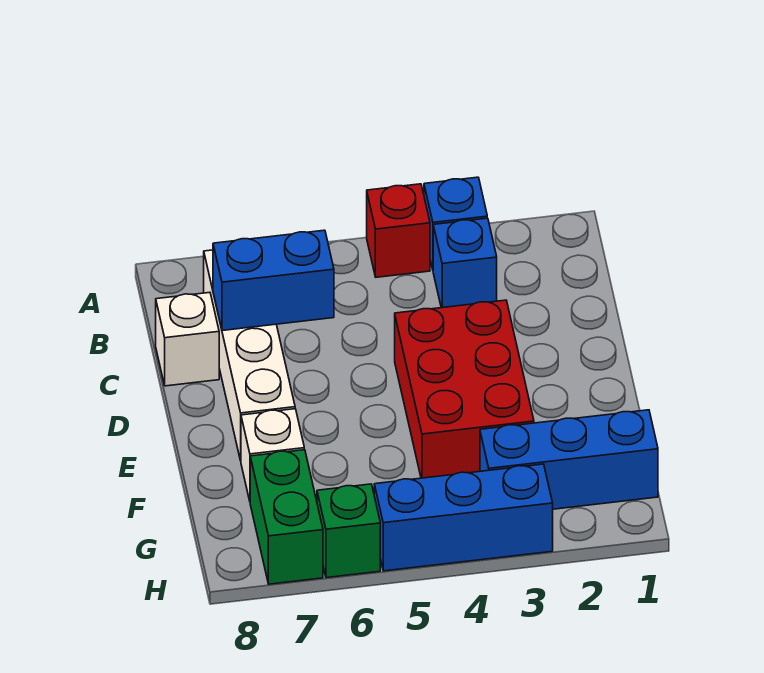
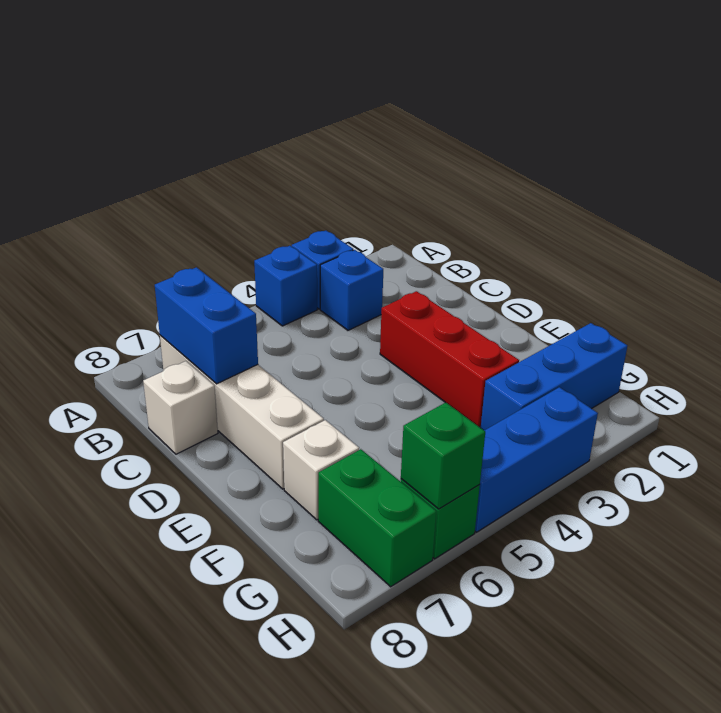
red 1x1 brick [367,184,430,277] -> blue 1x1 brick [254,246,317,326]
blue 1x2 brick [213,230,334,331] -> blue 1x2 brick turned to [155,267,258,384]
red 2x3 brick [395,300,534,478] -> red 1x3 brick [380,291,519,427]
none -> green 1x1 brick [401,403,485,509]

